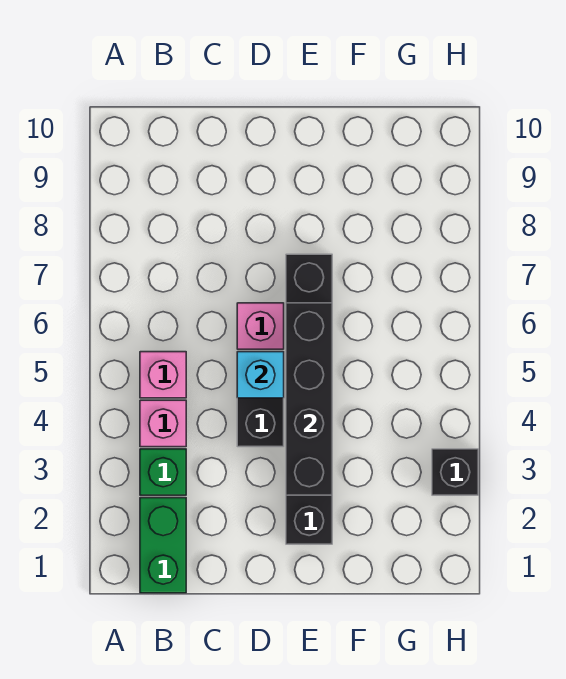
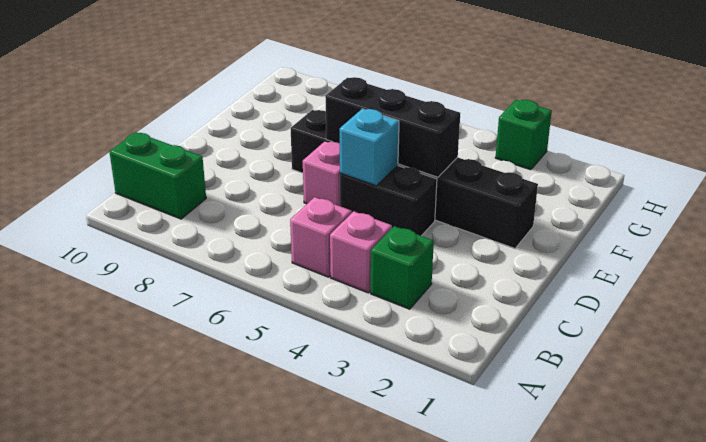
green 1x2 brick [140,498,186,593] -> green 1x2 brick moved to [110,132,206,219]
black 1x4 brick [286,303,332,495] -> black 1x3 brick [325,77,460,177]
black 1x1 brick [432,449,478,495] -> green 1x1 brick [495,100,552,170]

